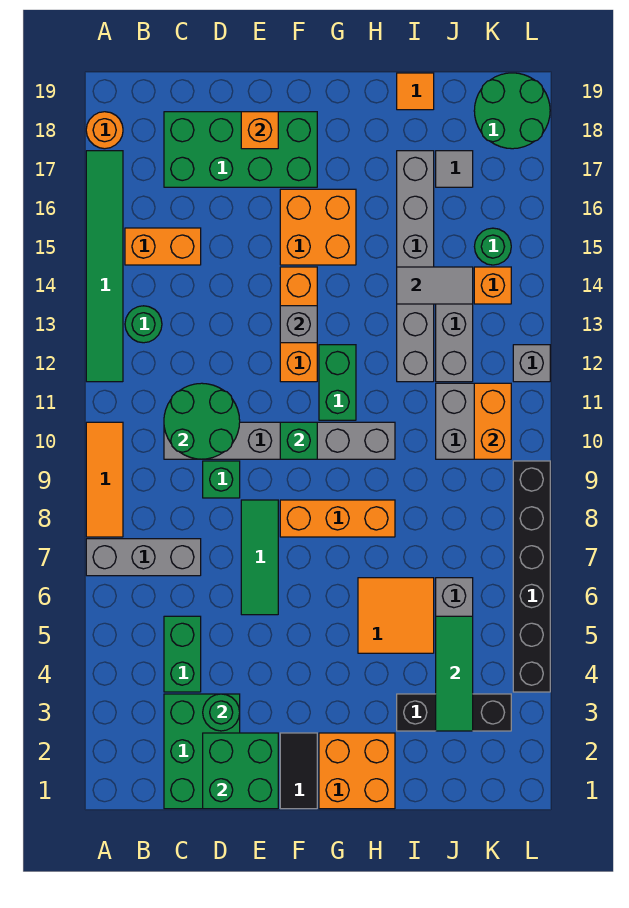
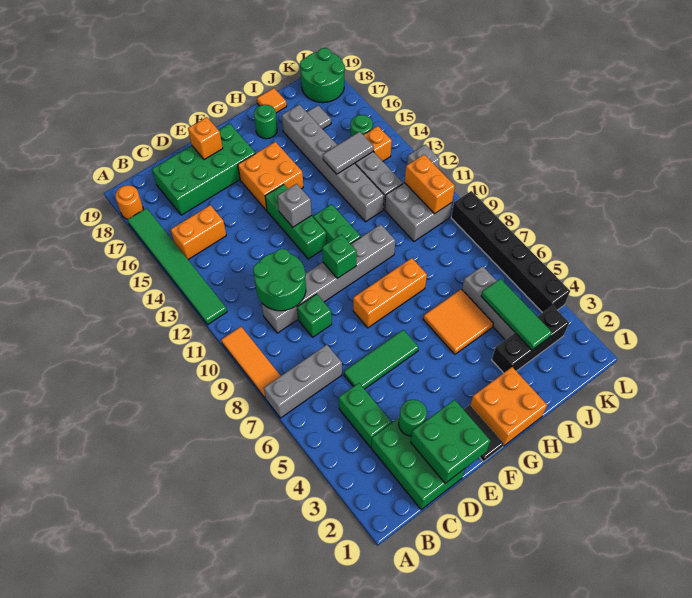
green 1x1 round brick [125,306,162,343] -> green 1x1 round brick moved to [254,105,277,139]
green 1x3 tile [241,500,278,615] -> green 1x3 tile turned to [344,330,419,389]
orange 1x3 brick [280,267,317,382] -> green 1x3 brick [265,184,327,259]

